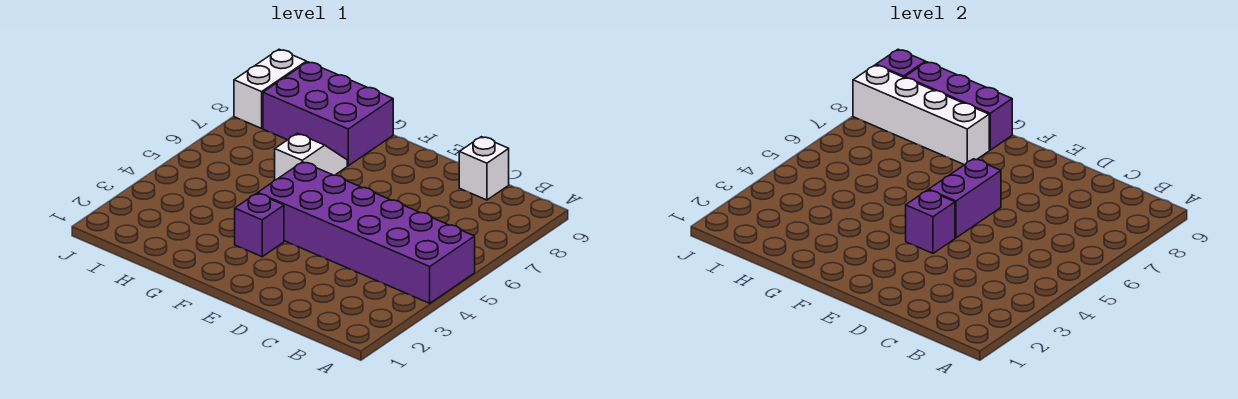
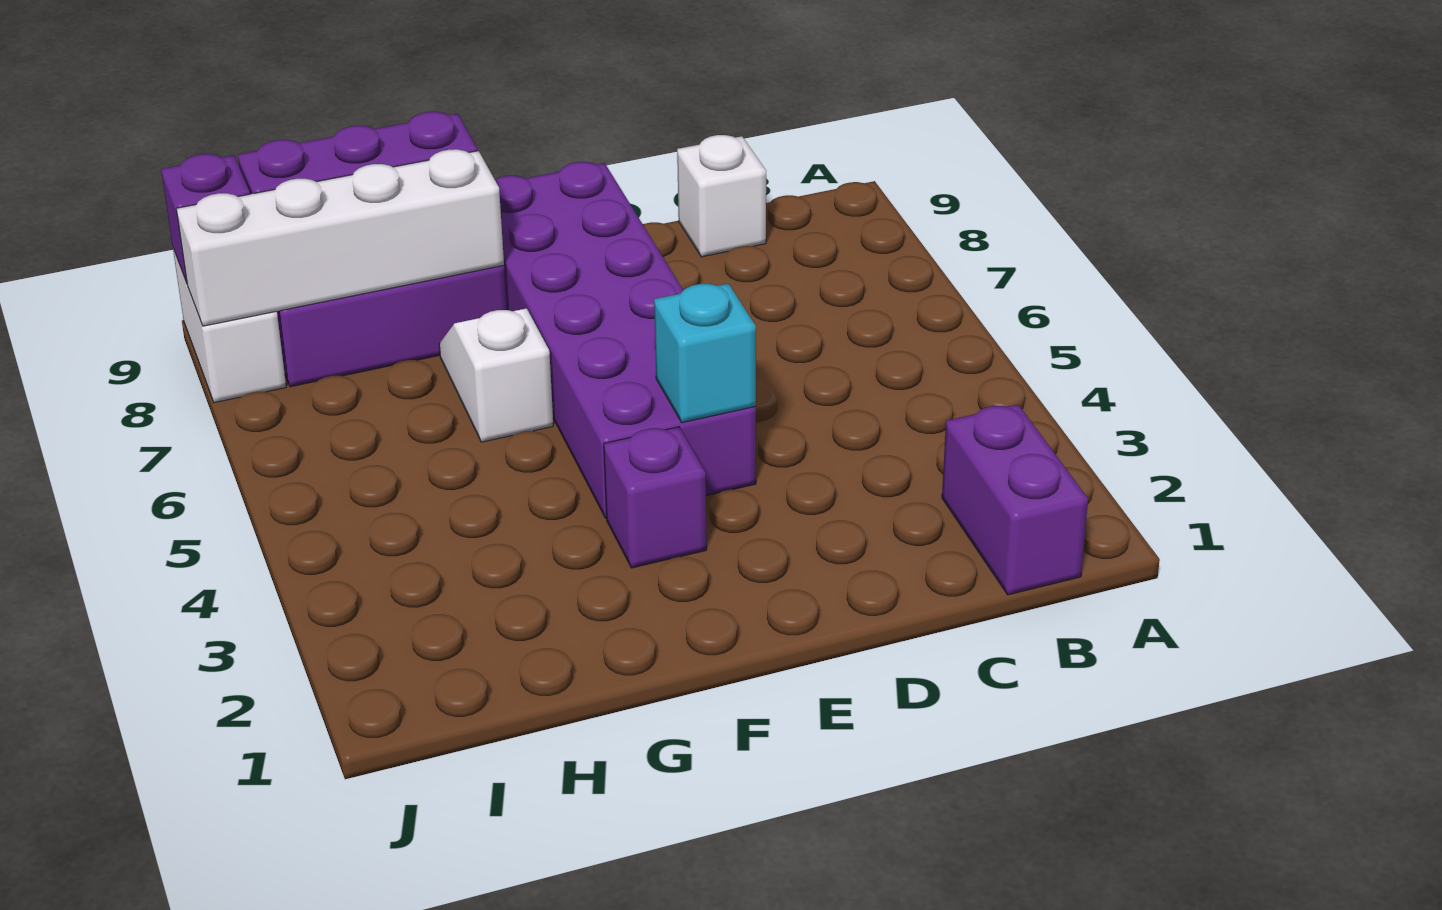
purple 2x6 brick [258,162,475,303] -> purple 2x6 brick turned to [495,162,756,518]
purple 1x1 brick [906,190,955,253] -> cyan 1x1 brick [654,284,756,423]
purple 1x2 brick [929,159,1001,238] -> purple 1x2 brick moved to [942,404,1088,595]

